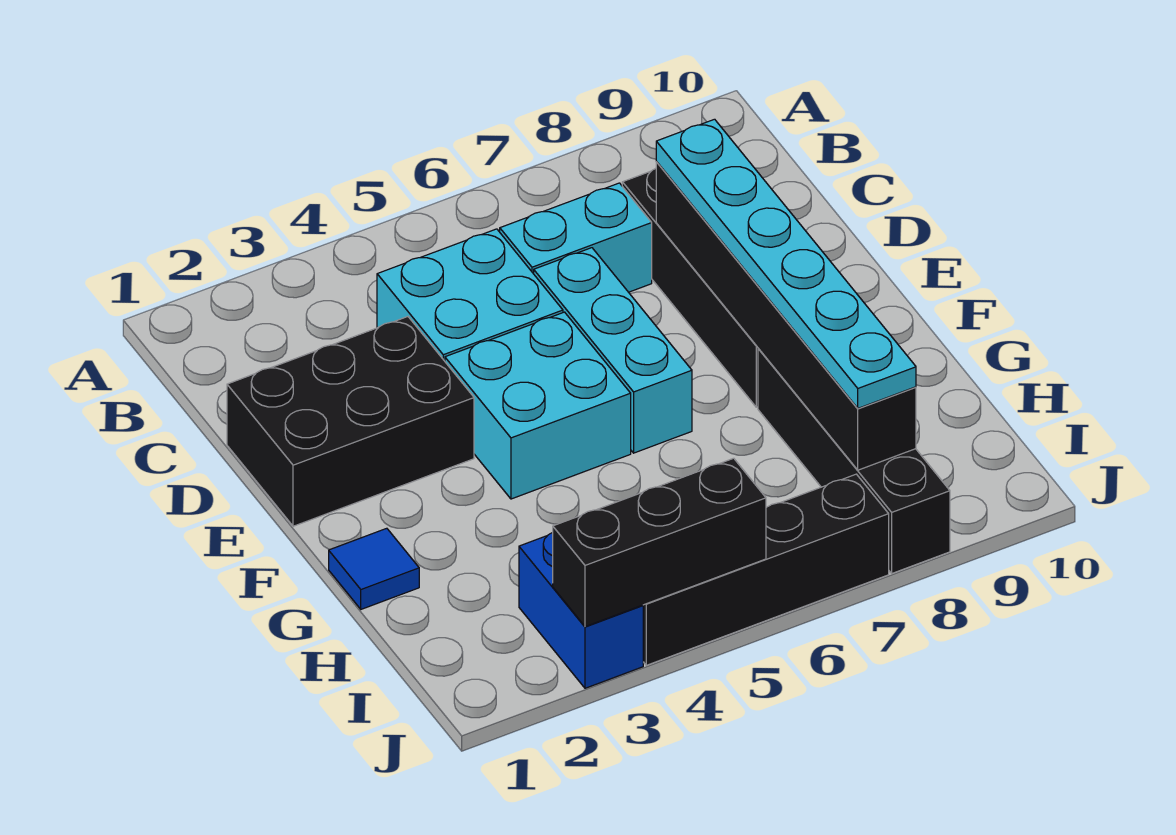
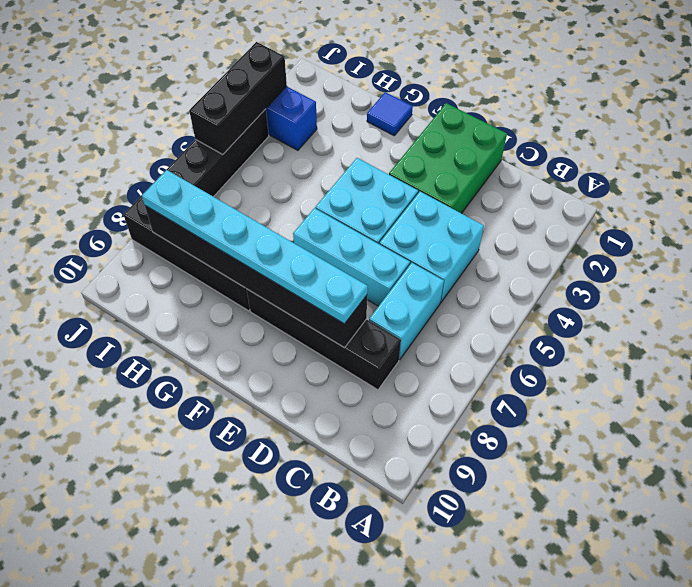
black 2x3 brick [227,317,474,526] -> green 2x3 brick [389,103,507,213]

